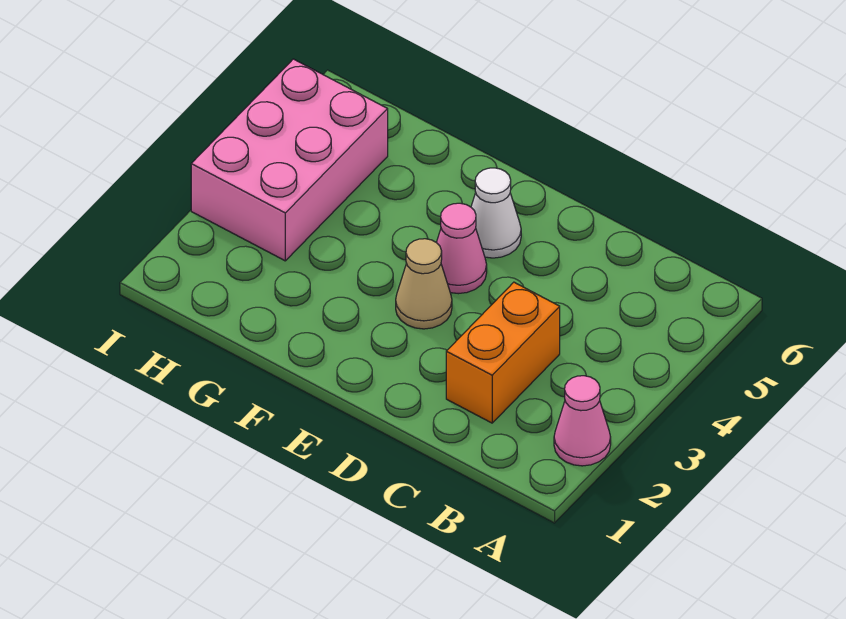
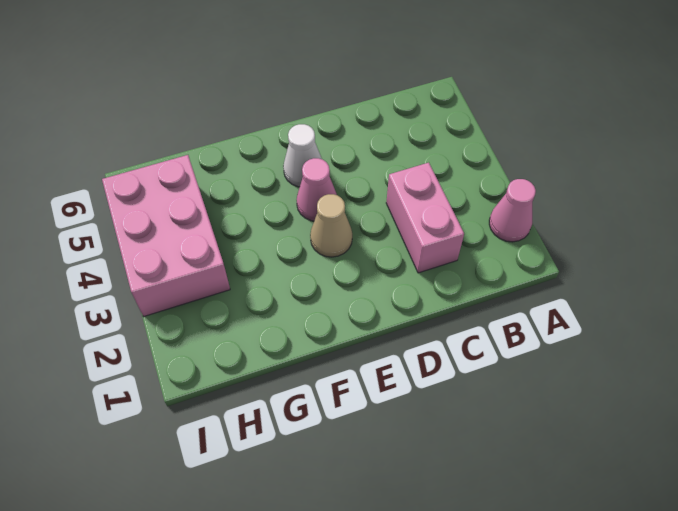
orange 1x2 brick [446,282,560,423] -> pink 1x2 brick [386,163,464,273]

